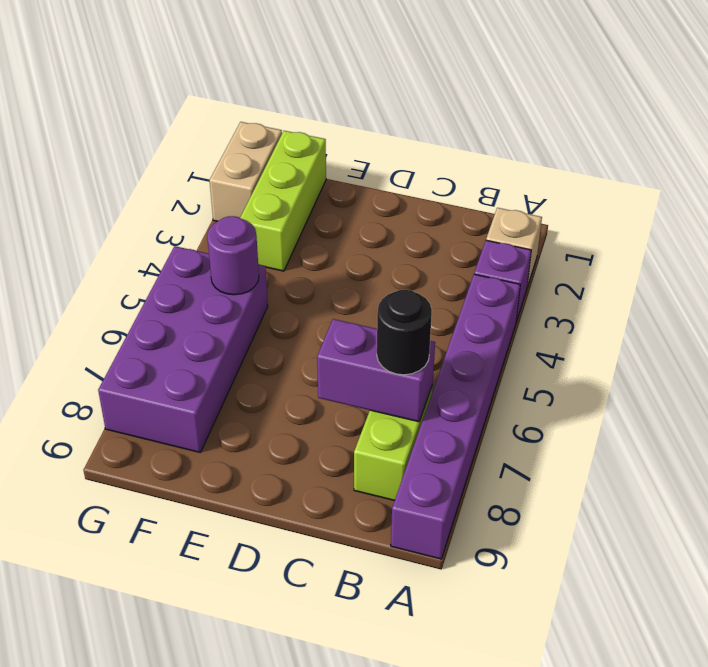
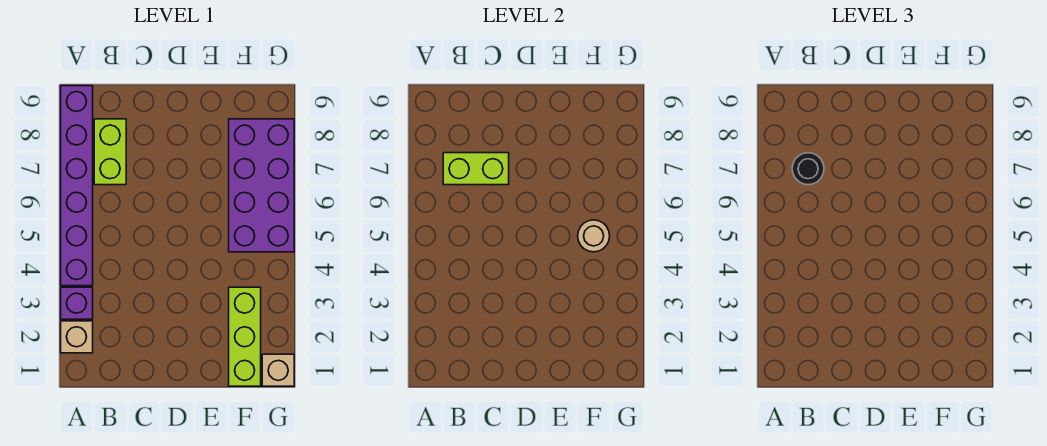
purple 1x2 brick [317,319,435,422] -> lime 1x2 brick [443,153,509,185]
purple 1x1 round brick [207,216,259,295] -> tan 1x1 round brick [578,220,610,252]
tan 1x2 brick [210,122,282,221] -> tan 1x1 brick [262,354,294,386]

